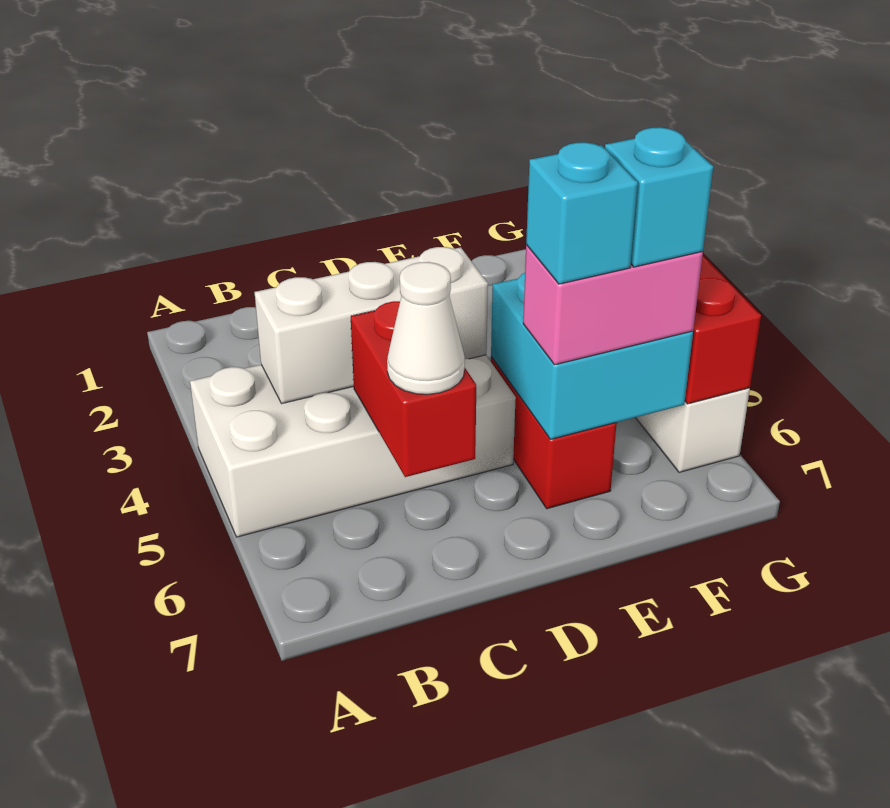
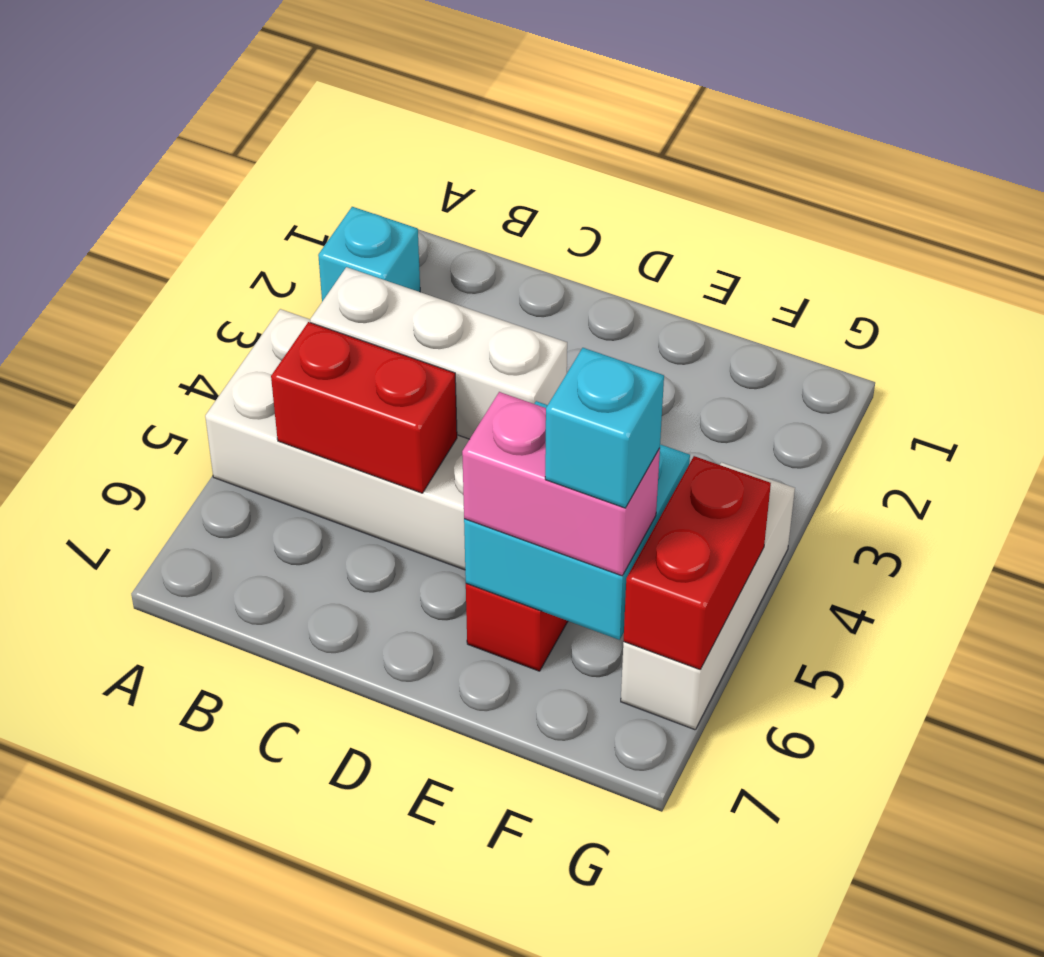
red 1x2 brick [351,301,476,477] -> red 1x2 brick turned to [271,322,457,493]
white 1x1 cone [387,262,465,394] -> none
cyan 1x1 brick [526,142,638,284] -> cyan 1x1 brick moved to [318,207,420,301]

